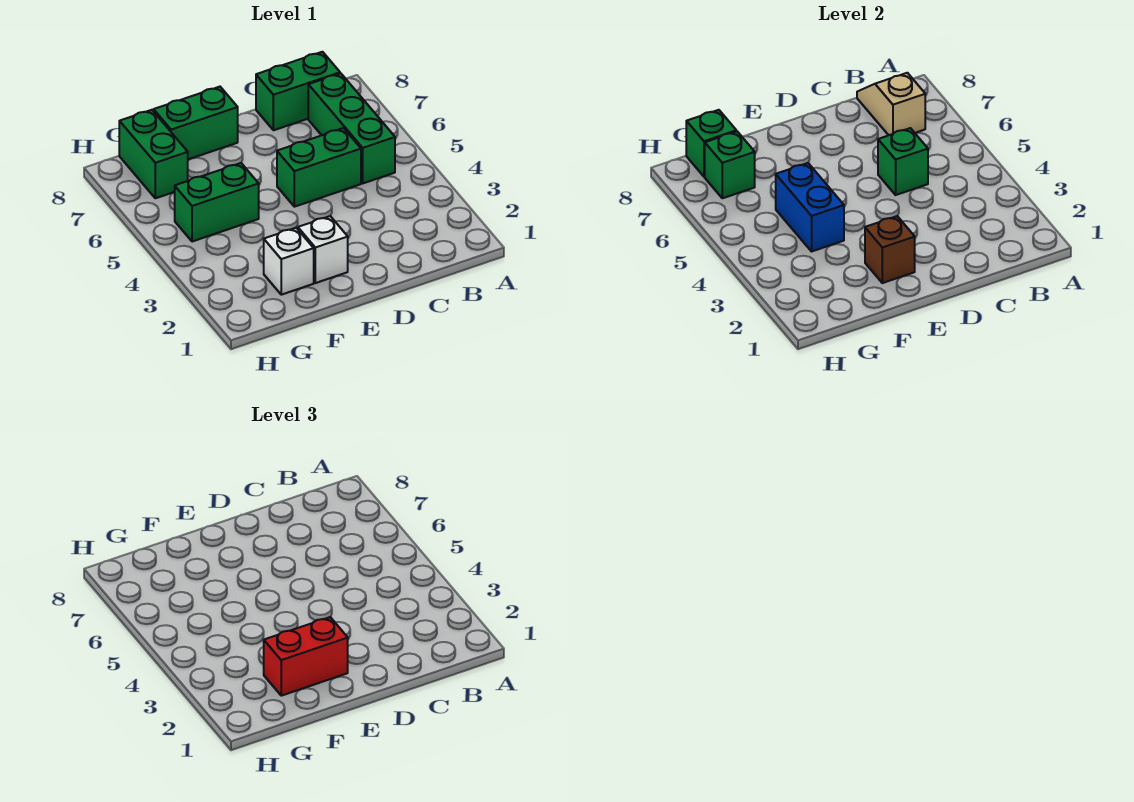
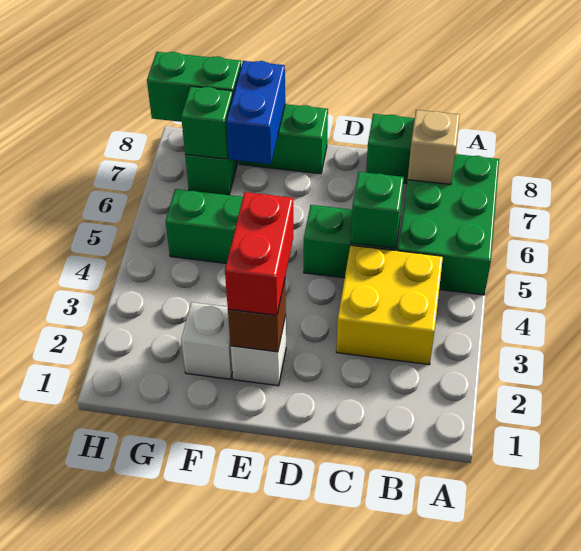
none -> yellow 2x2 brick [336,245,443,365]
green 1x3 brick [308,73,395,183] -> green 2x3 brick [398,154,499,295]
red 1x2 brick [264,617,348,696] -> red 1x2 brick turned to [225,192,293,315]
blue 1x2 brick [776,163,844,251] -> blue 1x2 brick moved to [227,61,285,164]
green 1x1 brick [686,110,736,177] -> green 1x2 brick [147,52,241,122]

